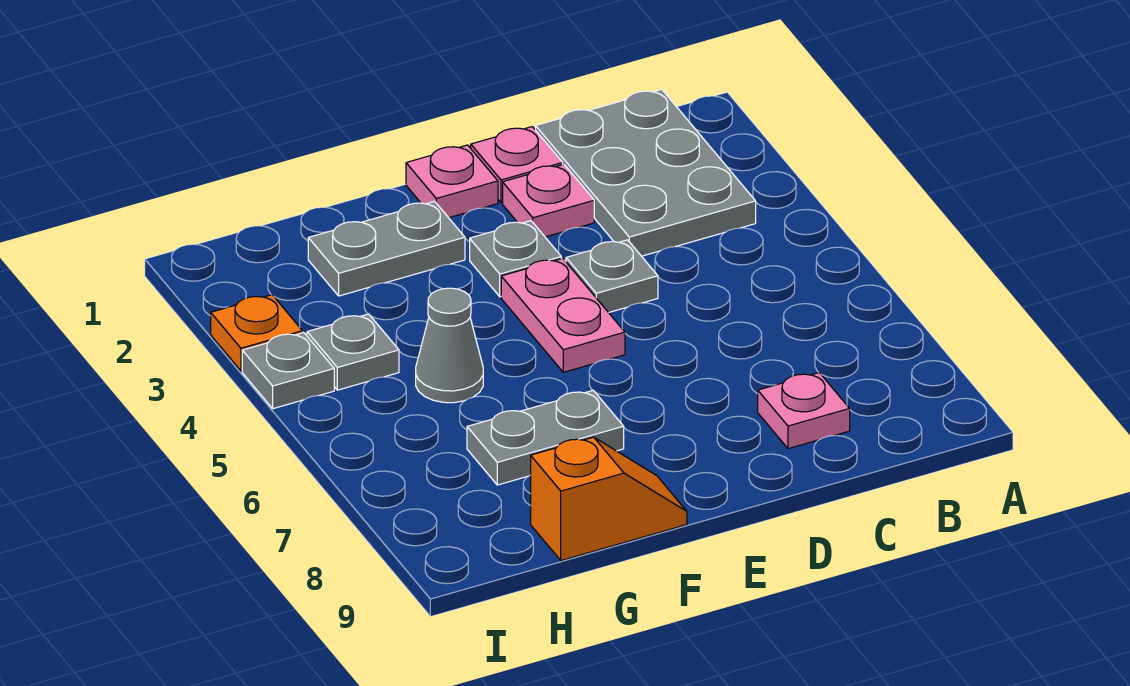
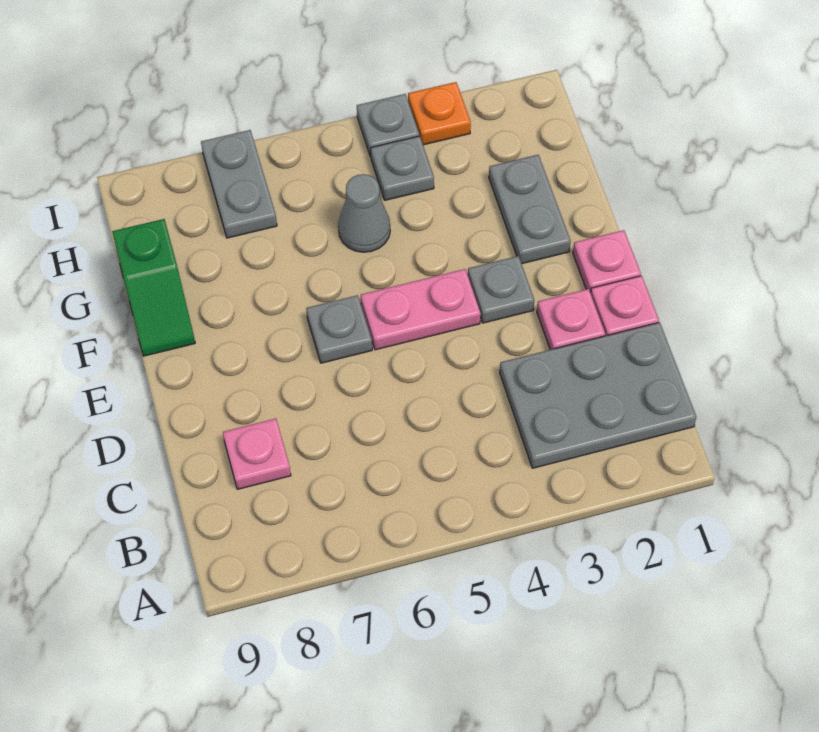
grey 1x1 plate [566,240,658,313] -> grey 1x1 plate moved to [306,295,372,363]
grey 1x2 plate [467,390,624,485] -> grey 1x2 plate moved to [201,130,277,238]
orange 1x2 slope [531,437,687,561] -> green 1x2 slope [112,219,195,356]

